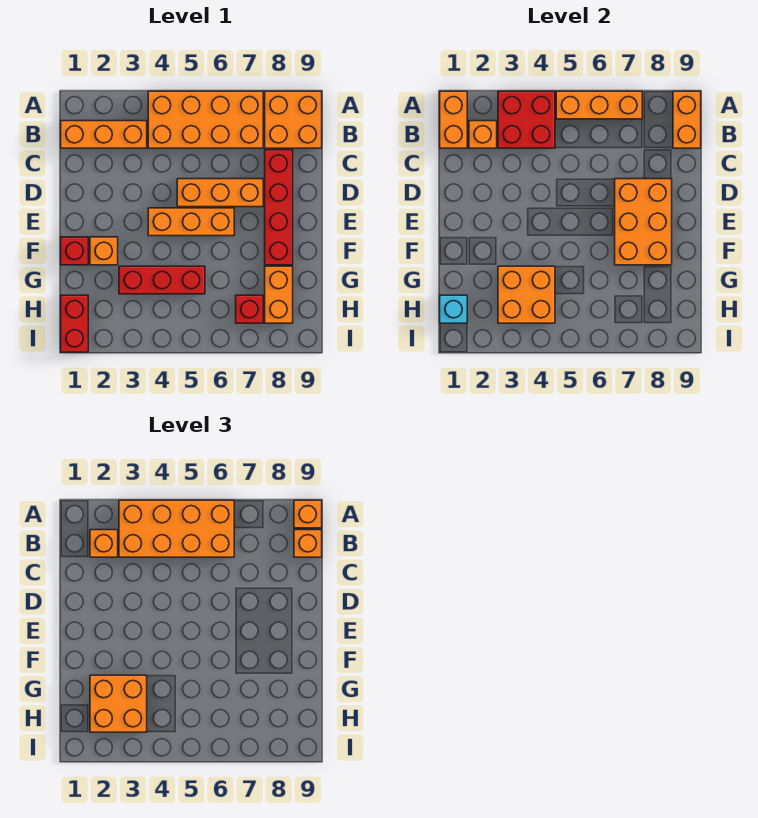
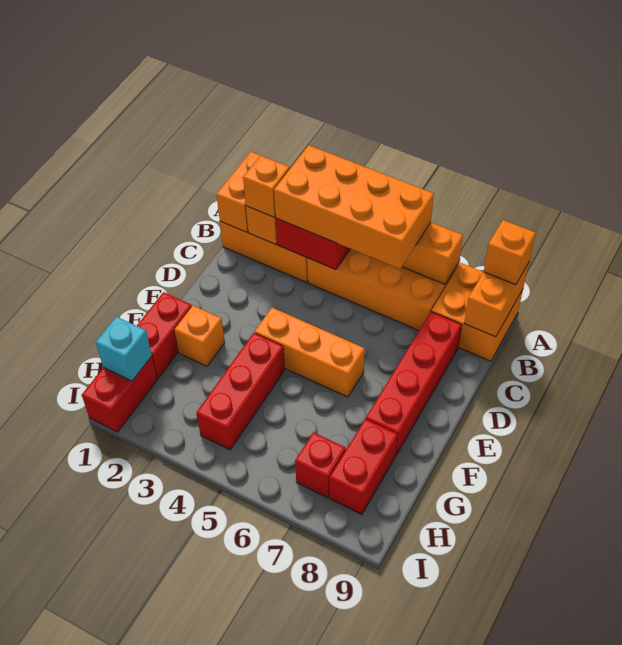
orange 1x1 brick [294,530,322,557] -> none
orange 1x3 brick [177,179,263,207] -> none
orange 2x3 brick [615,179,672,265] -> none
red 1x1 brick [61,237,88,265] -> red 1x2 brick [137,292,192,378]
orange 2x2 brick [90,675,147,732] -> none
red 1x3 brick [119,266,205,294] -> red 1x3 brick turned to [196,333,285,450]
orange 2x2 brick [498,266,555,323] -> none
orange 1x2 brick [265,266,293,323] -> red 1x2 brick [329,419,398,514]

